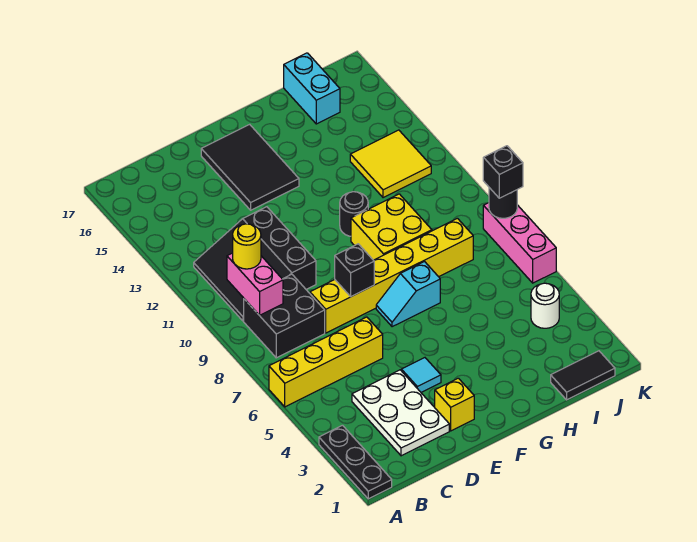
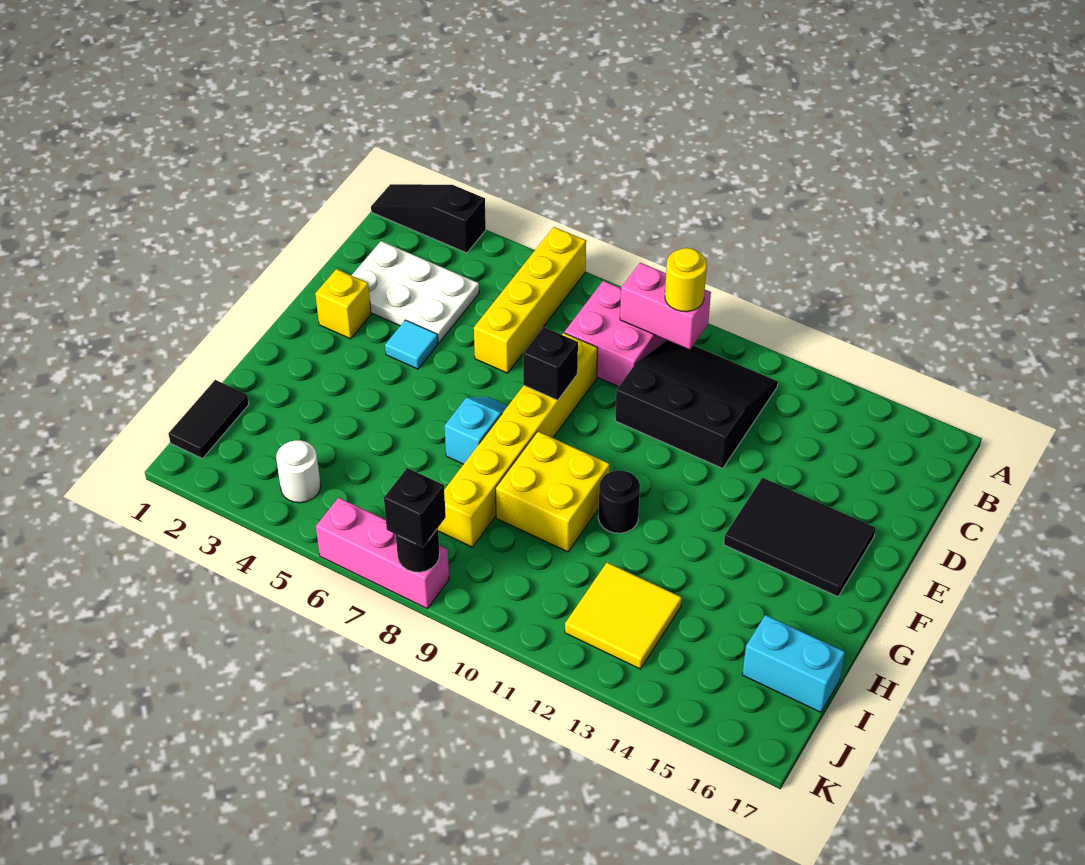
black 1x3 plate [319,425,392,499] -> black 1x3 slope [371,184,486,253]
black 2x2 brick [244,274,325,358] -> pink 2x2 brick [565,281,666,387]

